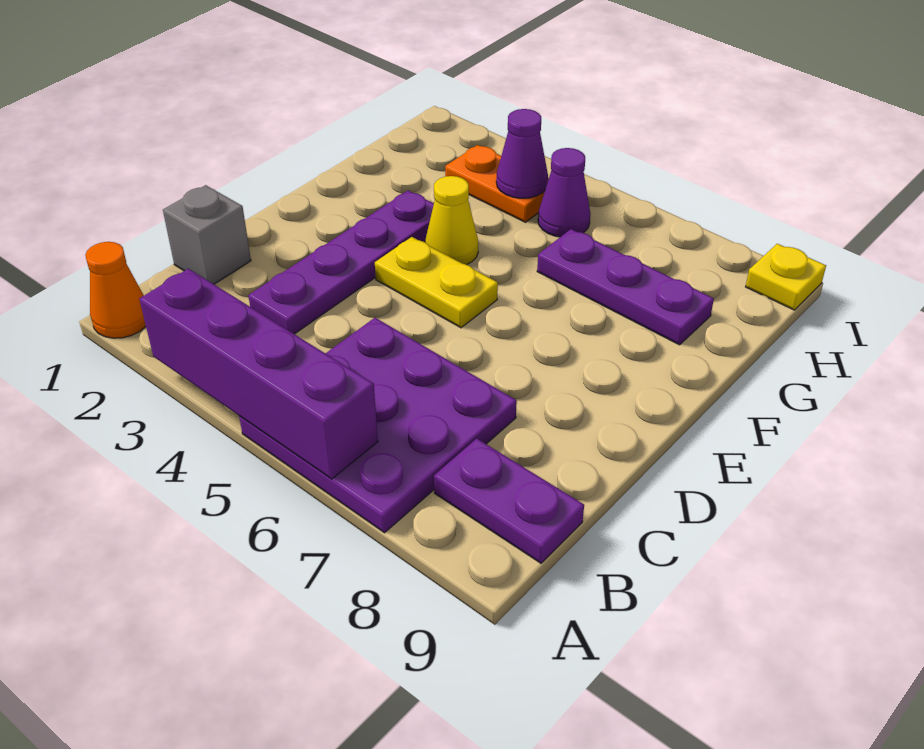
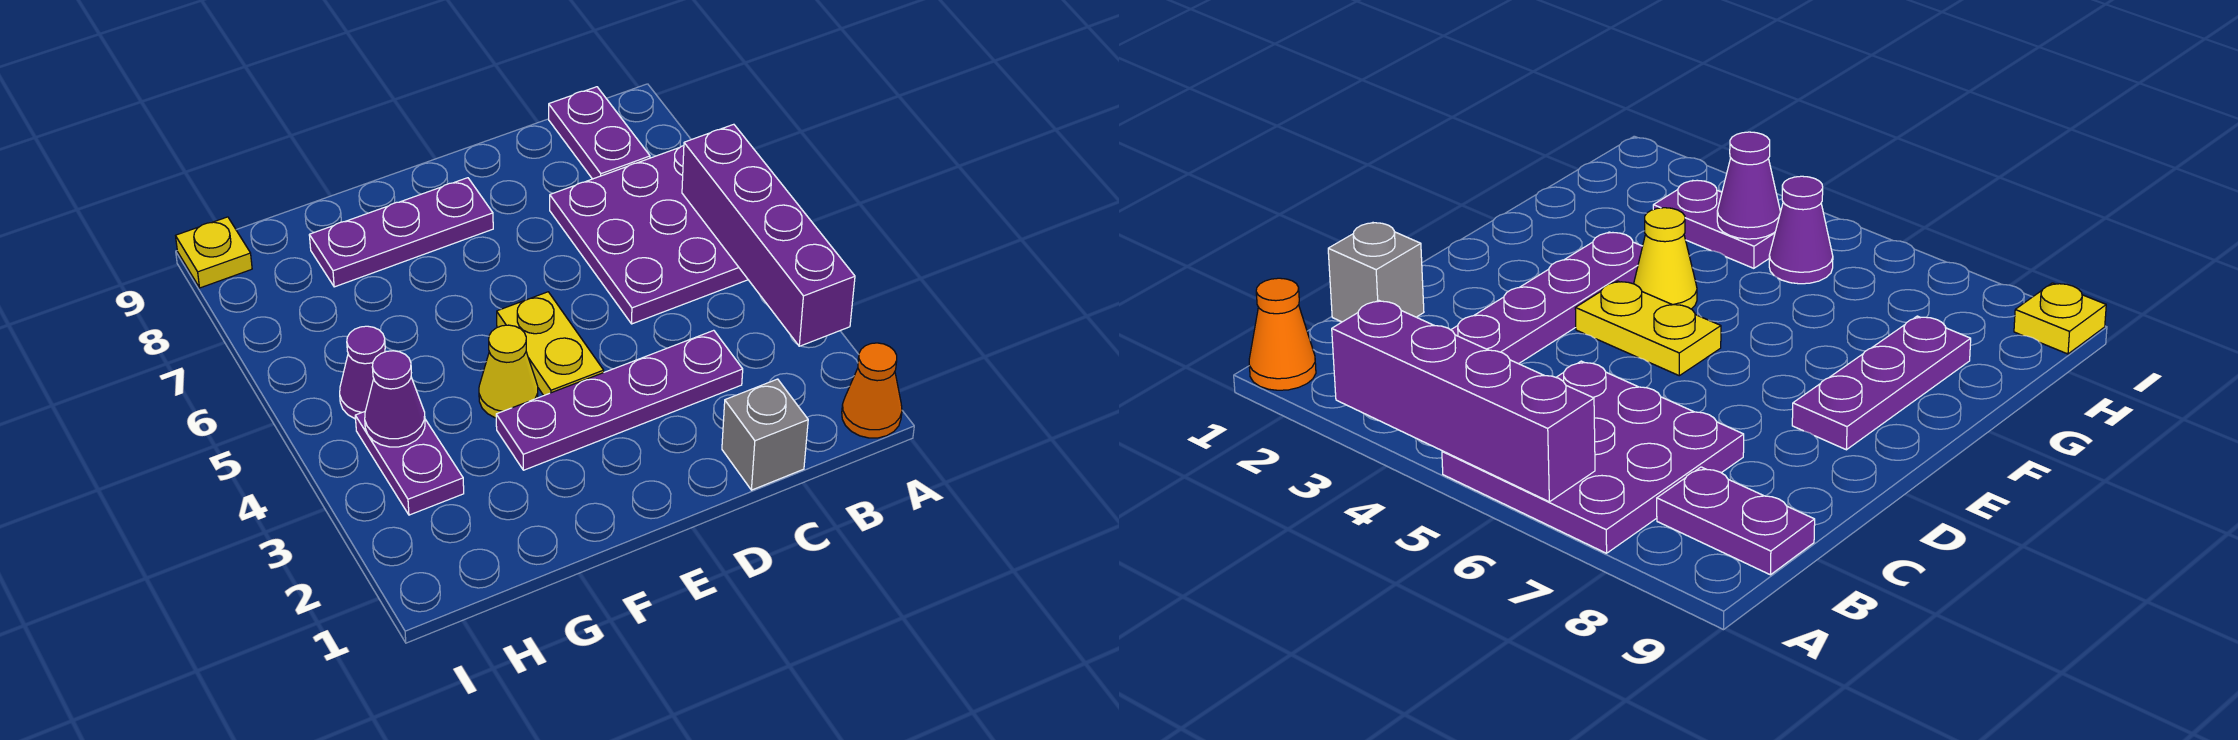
purple 1x3 plate [537,229,714,345] -> purple 1x3 plate turned to [309,178,493,287]
orange 1x2 plate [445,145,549,222] -> purple 1x2 plate [355,412,464,515]

